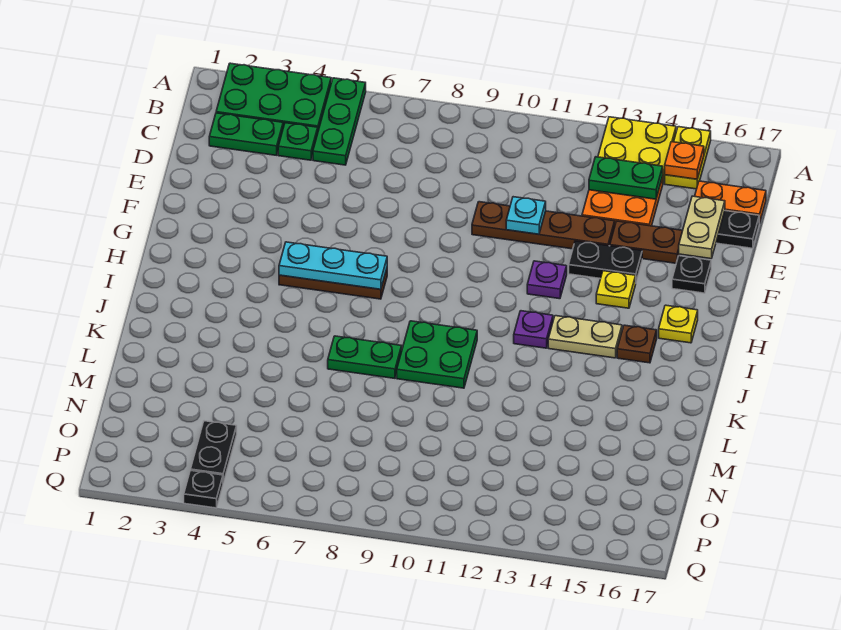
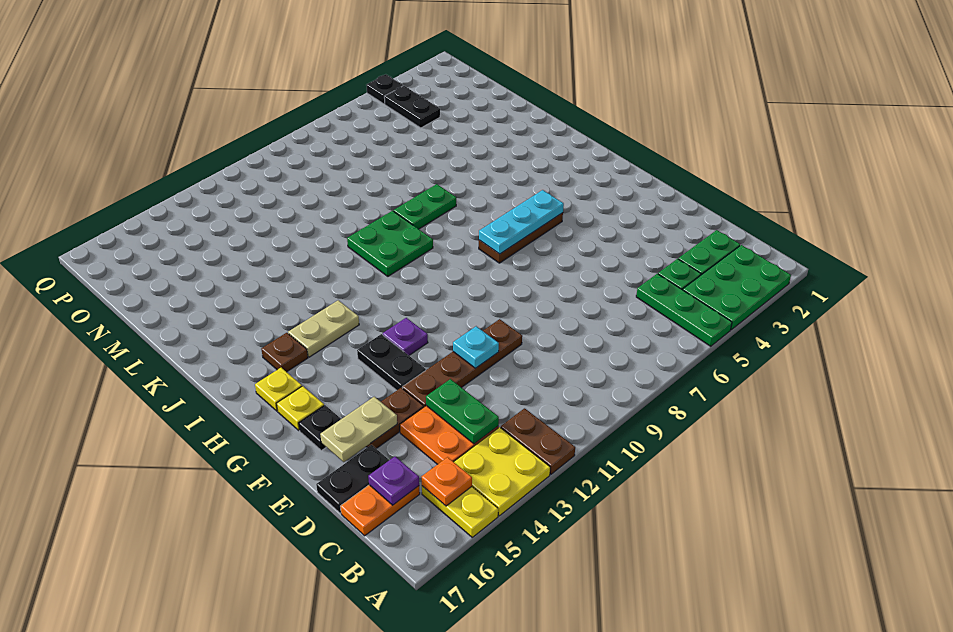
none -> brown 1x2 plate [501,408,575,474]
green 1x2 plate [589,157,663,199] -> green 1x2 plate turned to [426,379,499,444]
tan 1x2 plate [679,196,725,259] -> tan 1x2 plate turned to [320,397,397,462]
black 1x2 plate [569,241,642,281] -> black 1x2 plate turned to [357,334,426,390]
yellow 1x1 plate [596,271,636,308] -> yellow 1x1 plate moved to [277,386,324,430]
purple 1x1 plate [514,311,553,348] -> purple 1x1 plate moved to [368,457,419,505]

